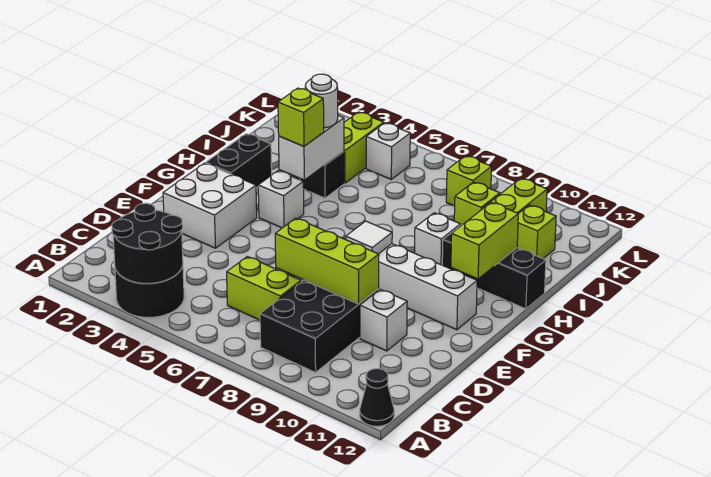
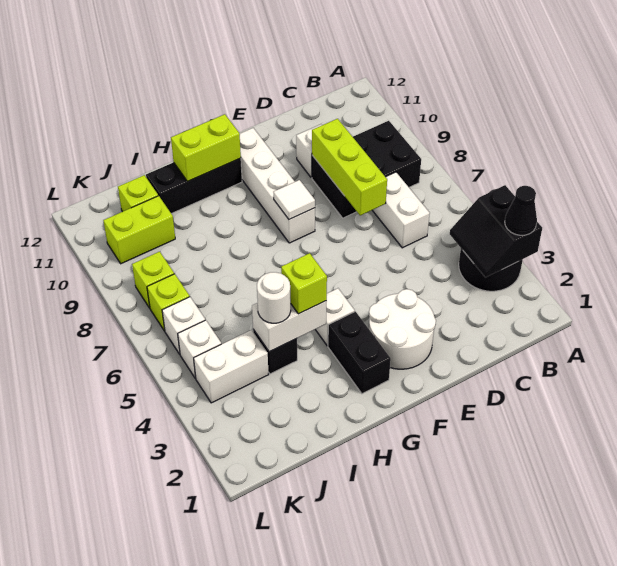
black 2x2 round brick [112,203,183,283] -> black 2x2 slope [450,185,542,277]
black 1x1 cone [360,369,394,426] -> black 1x1 cone moved to [505,186,537,235]
lime 1x2 brick [227,256,301,320] -> white 1x2 brick [372,172,430,248]
white 2x2 brick [163,163,257,248] -> white 2x2 round brick [369,289,436,369]
black 1x2 brick [206,134,272,188] -> black 1x2 brick turned to [328,312,391,394]
white 1x1 brick [415,213,461,265] -> white 1x1 brick moved to [162,297,205,354]
black 1x3 brick [442,225,546,309] -> black 1x3 brick turned to [146,158,242,214]
lime 1x2 brick [344,112,384,183] -> white 1x2 brick [194,330,269,403]
lime 1x1 brick [454,182,500,225] -> lime 1x1 brick moved to [147,274,190,331]

